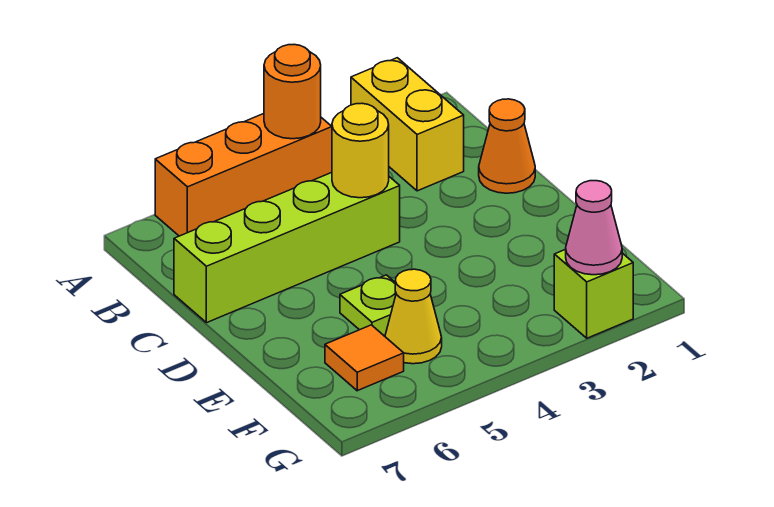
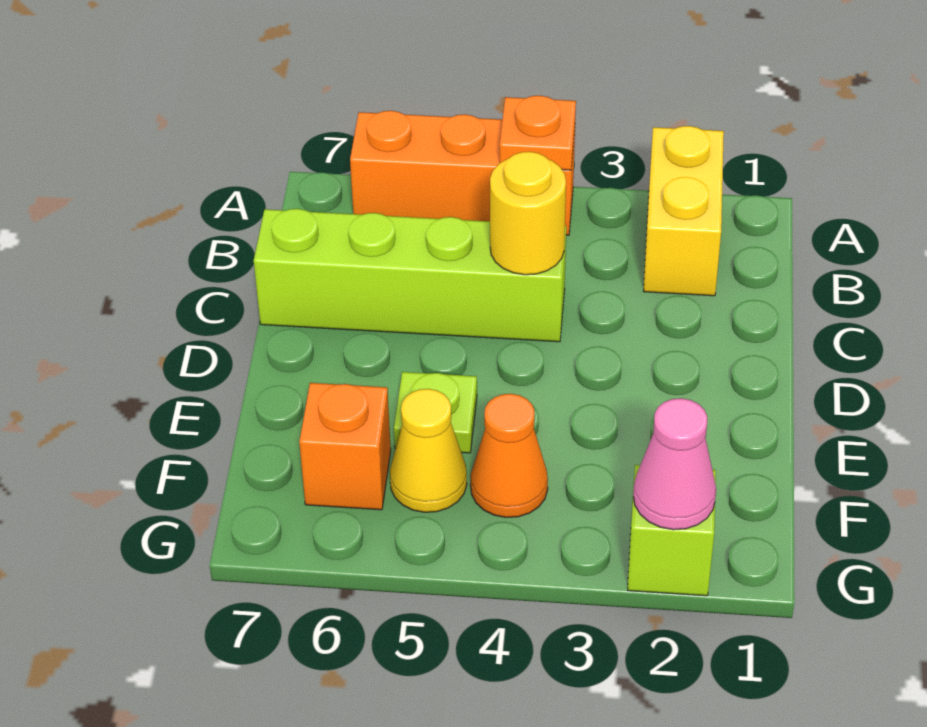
orange 1x1 round brick [264,45,321,139] -> orange 1x1 plate [500,96,576,170]
orange 1x1 cone [479,99,535,193] -> orange 1x1 cone moved to [471,394,548,517]
orange 1x1 tile [325,325,404,391] -> orange 1x1 brick [299,383,391,510]

